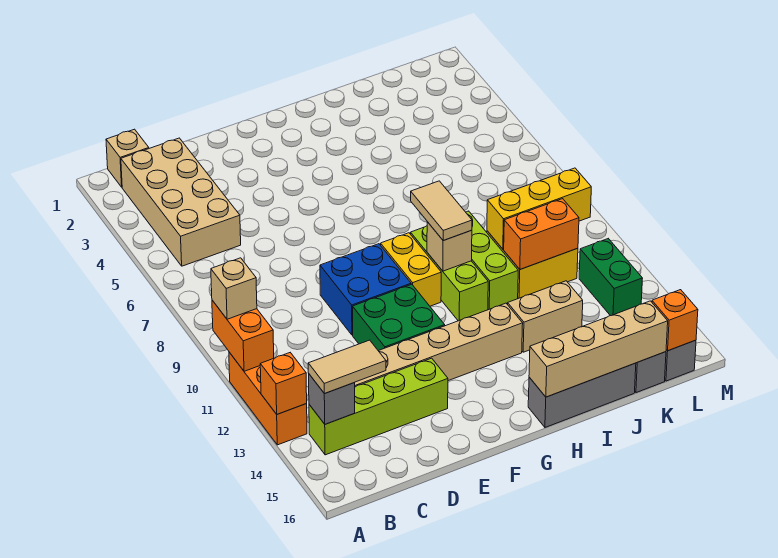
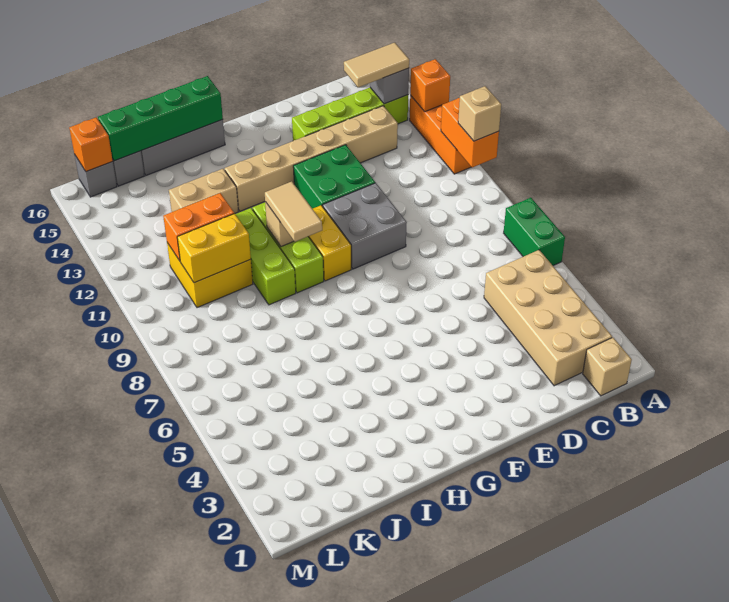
blue 2x2 brick [320,244,411,335] -> grey 2x2 brick [323,183,407,269]
tan 1x4 brick [529,301,668,397] -> green 1x4 brick [98,76,223,161]
yellow 1x3 brick [487,168,591,249] -> yellow 1x2 brick [177,214,251,283]
green 1x2 brick [579,239,643,316] -> green 1x2 brick moved to [504,198,565,266]

